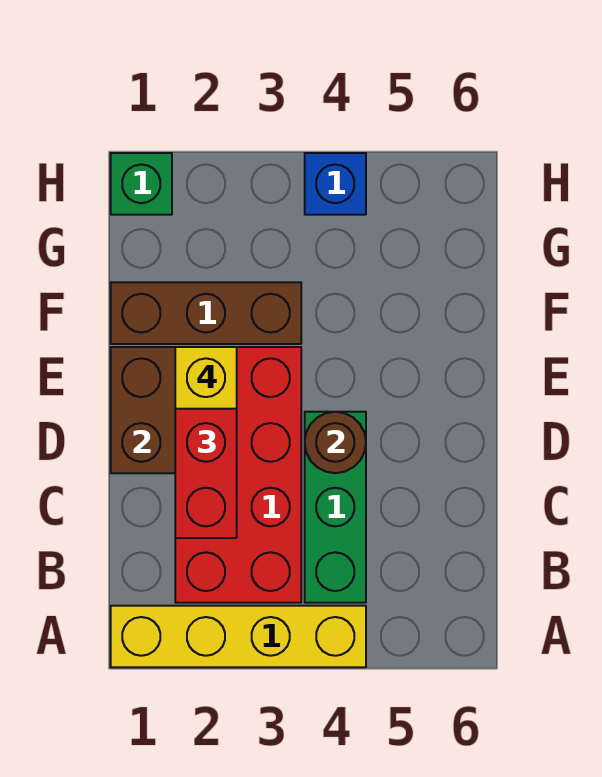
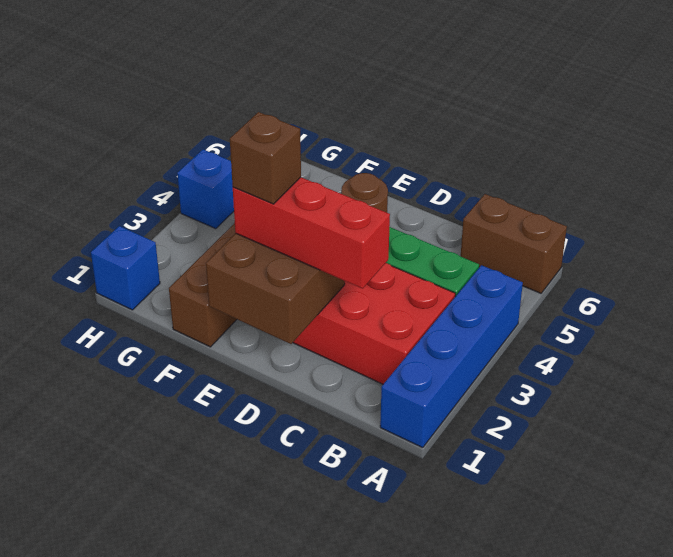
yellow 1x4 brick [111,606,366,667] -> blue 1x4 brick [380,265,523,448]
none -> brown 1x2 brick [461,194,567,293]
yellow 1x1 brick [175,347,237,409] -> brown 1x1 brick [230,112,301,204]
green 1x1 brick [111,153,172,215] -> blue 1x1 brick [91,226,160,310]

